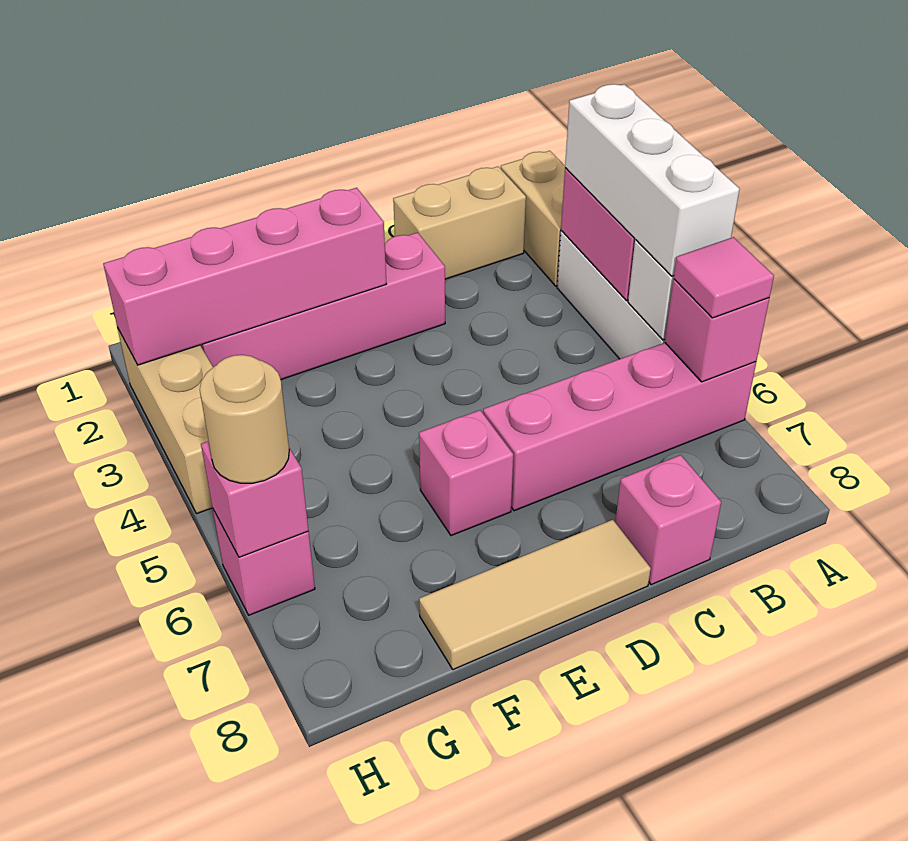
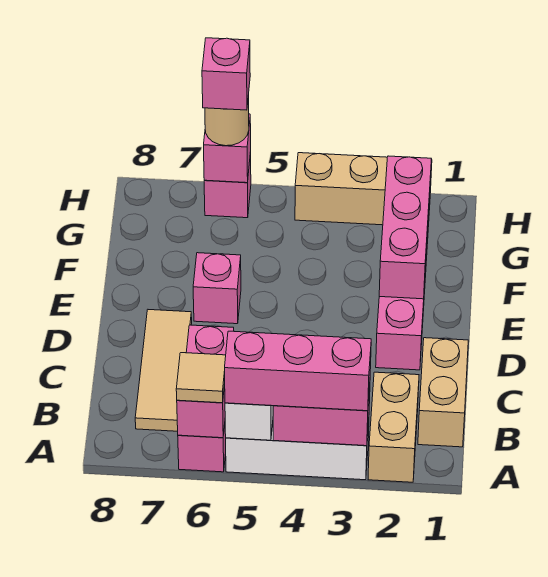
tan 1x2 brick [501,151,565,286] -> tan 1x2 brick turned to [368,372,419,482]
white 1x3 brick [565,84,739,276] -> pink 1x3 brick [225,331,371,411]
pink 1x4 brick [483,343,756,511] -> pink 1x3 brick [178,325,234,472]
pink 1x1 tile [674,237,774,318] -> tan 1x1 tile [176,353,226,403]
pink 1x1 brick [615,455,721,585] -> pink 1x1 brick moved to [202,38,250,110]
tan 1x3 tile [419,520,651,670] -> tan 1x3 tile moved to [135,310,192,431]
pink 1x4 brick [103,188,386,365] -> pink 1x3 brick [379,156,431,299]

